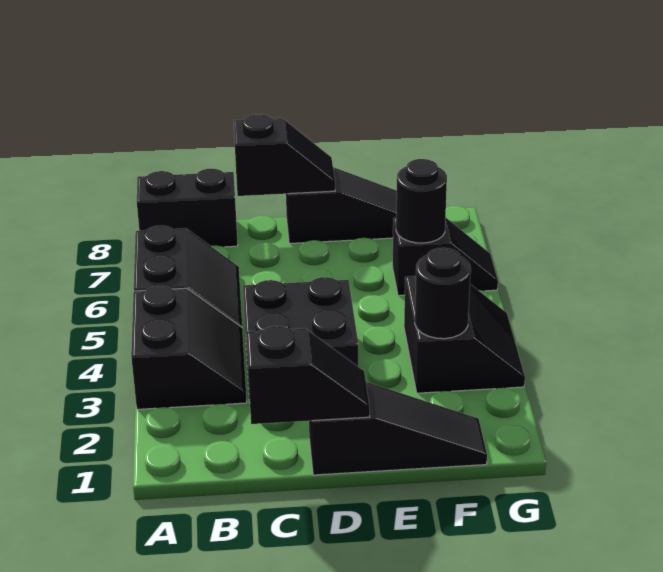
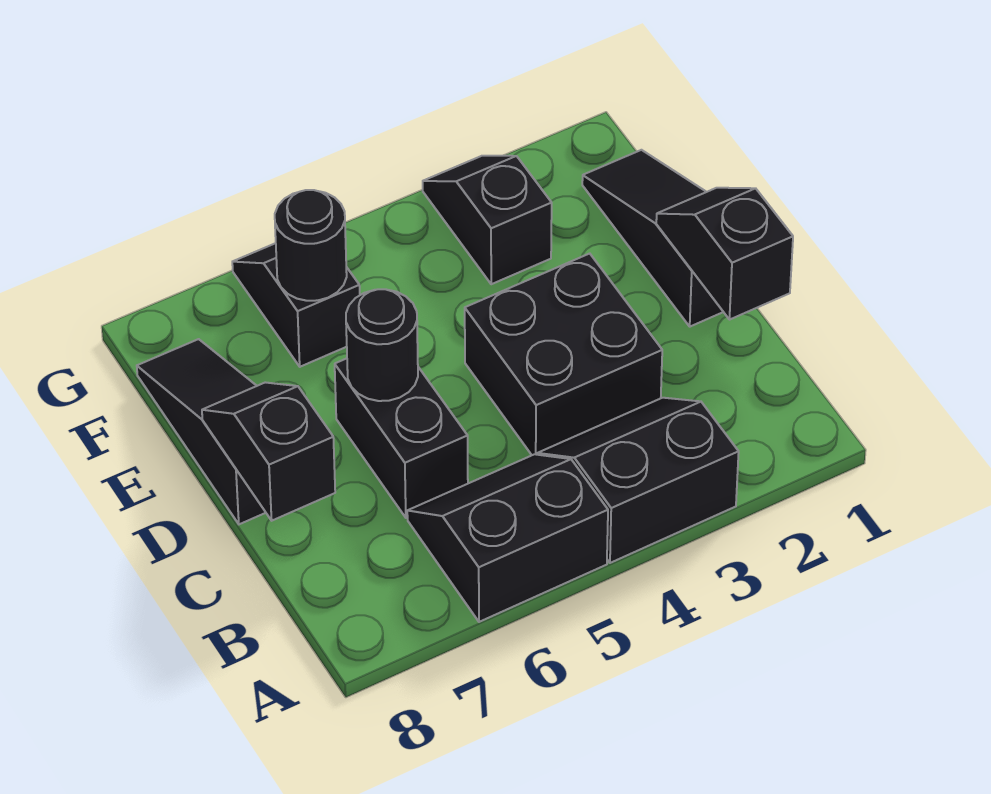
black 1x2 brick [137,169,238,247] -> black 1x2 brick moved to [335,358,468,518]
black 2x2 slope [404,276,525,393] -> black 1x2 slope [423,156,552,284]
black 1x1 round brick [415,248,471,339] -> black 1x1 round brick moved to [346,289,418,401]

